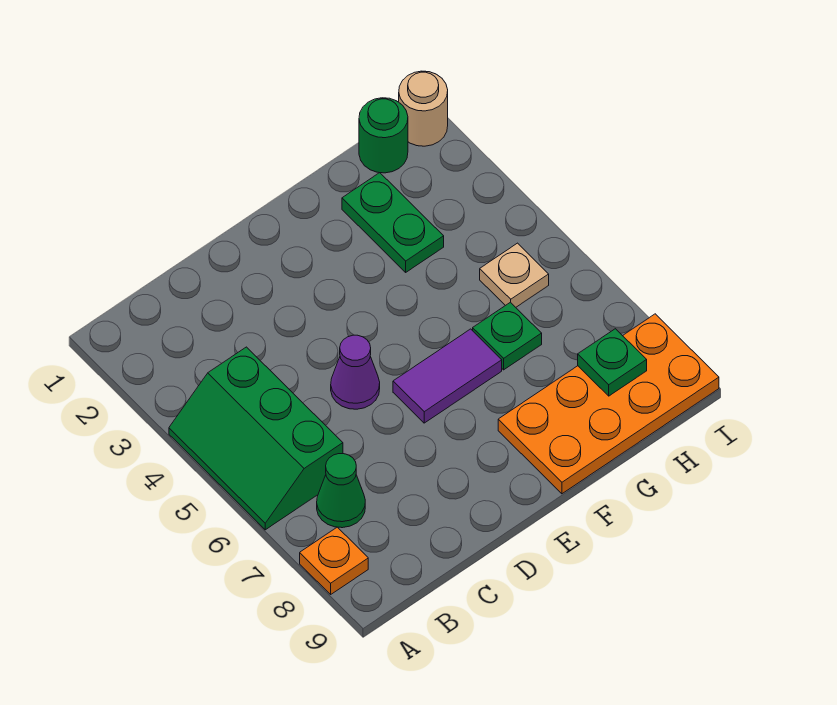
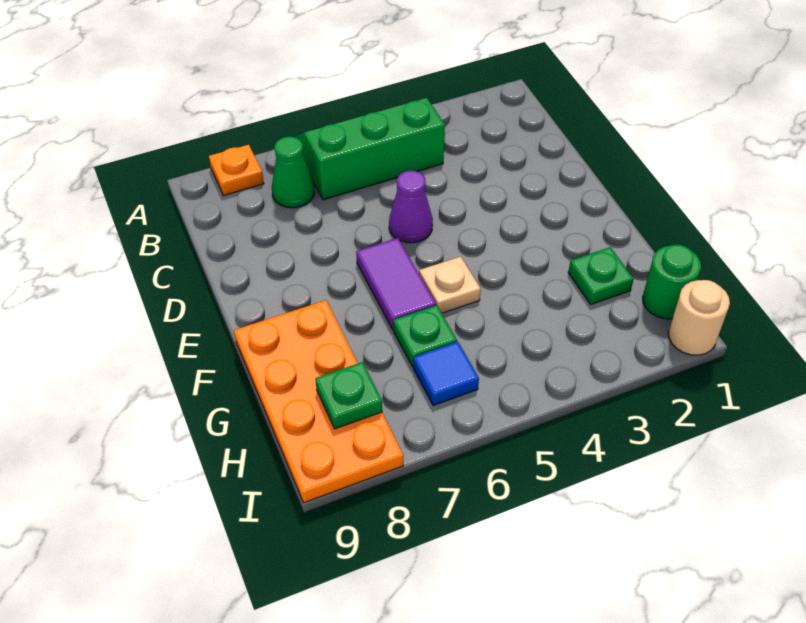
green 1x2 plate [342,173,444,272] -> green 1x1 plate [568,247,634,304]
tan 1x1 plate [480,243,549,307] -> tan 1x1 plate moved to [419,257,481,313]
none -> blue 1x1 tile [413,342,479,406]

